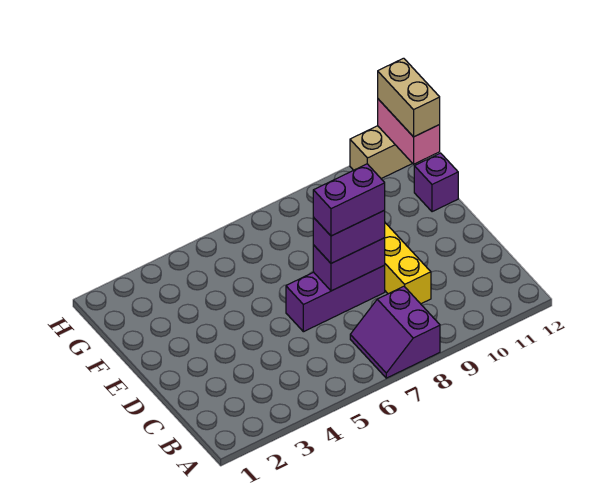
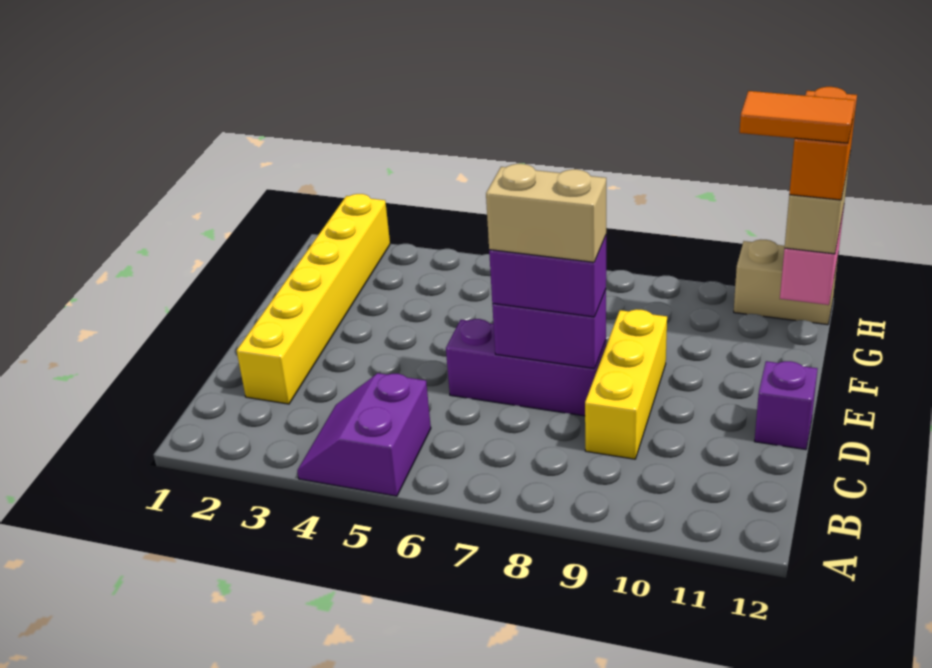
purple 2x2 slope [350,286,440,378] -> purple 2x2 slope moved to [297,373,431,496]
none -> yellow 1x6 brick [237,194,390,404]
purple 1x2 brick [313,164,385,236] -> tan 1x2 brick [486,164,606,262]
purple 1x1 brick [414,153,458,212] -> purple 1x1 brick moved to [755,361,817,450]
none -> orange 1x2 tile [740,91,855,143]
none -> orange 1x2 brick [789,87,857,200]

